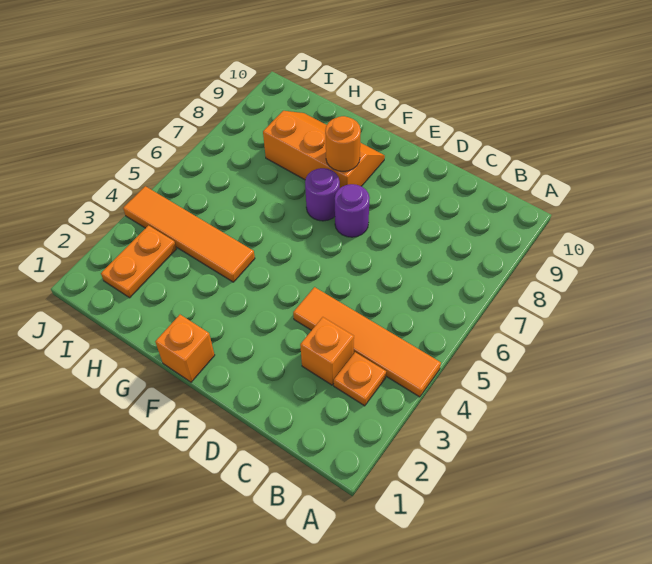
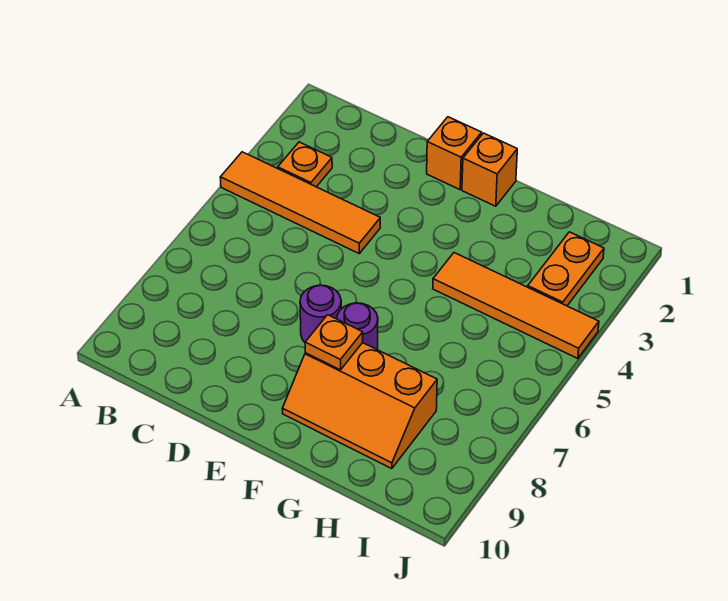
orange 1x1 brick [300,317,354,385] -> orange 1x1 brick moved to [427,117,482,190]
orange 1x1 round brick [325,116,361,171] -> orange 1x1 plate [305,315,363,370]

